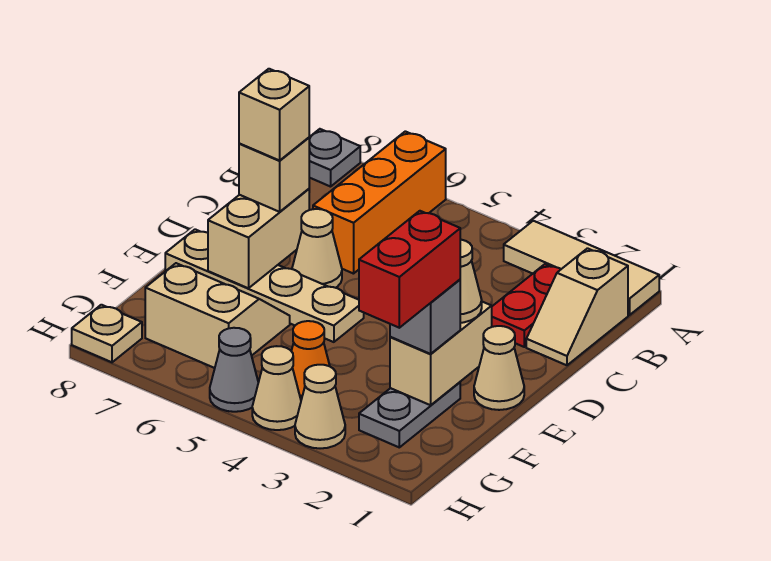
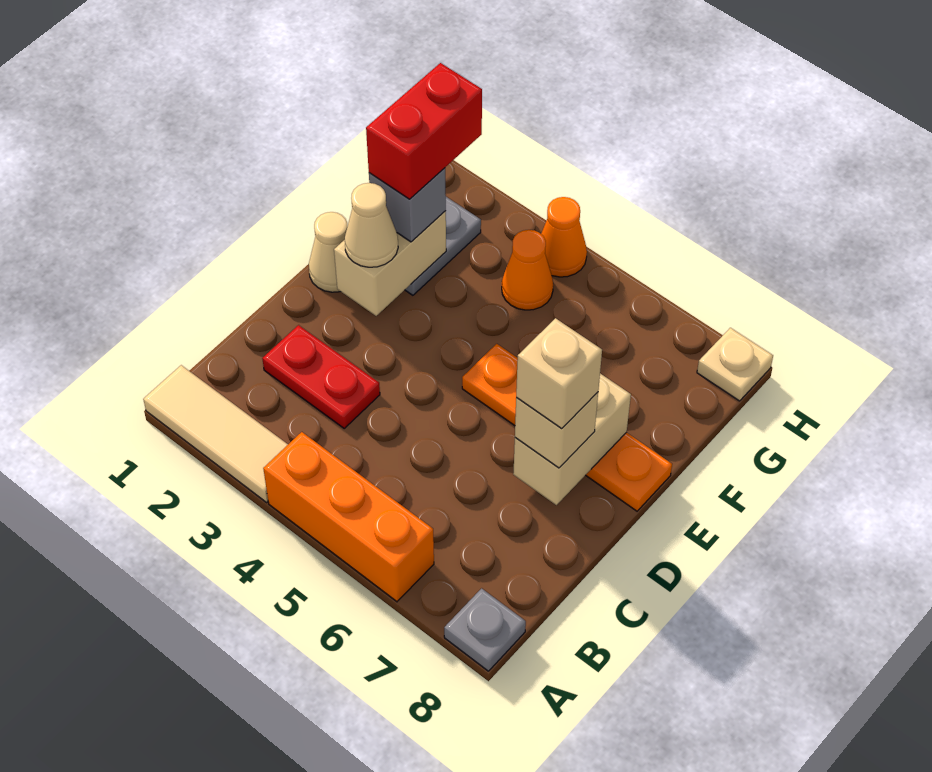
orange 1x3 brick [313,131,446,274] -> orange 1x3 brick turned to [263,432,434,602]
tan 1x2 slope [526,248,628,365] -> none
red 1x2 plate [492,264,561,347] -> red 1x2 plate turned to [262,325,380,428]
tan 1x1 cone [292,209,342,288] -> none
tan 1x4 plate [165,229,364,342] -> orange 1x4 plate [462,344,672,511]
tan 2x2 slope [145,263,290,368] -> none
tan 1x1 cone [295,365,345,448] -> none
tan 1x1 cone [252,346,301,430] -> orange 1x1 cone [541,197,587,277]
grey 1x1 cone [210,328,258,412] -> none

